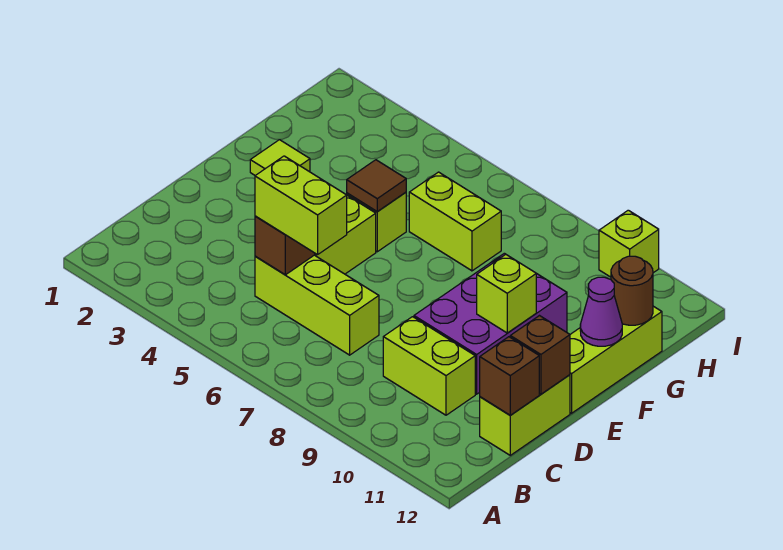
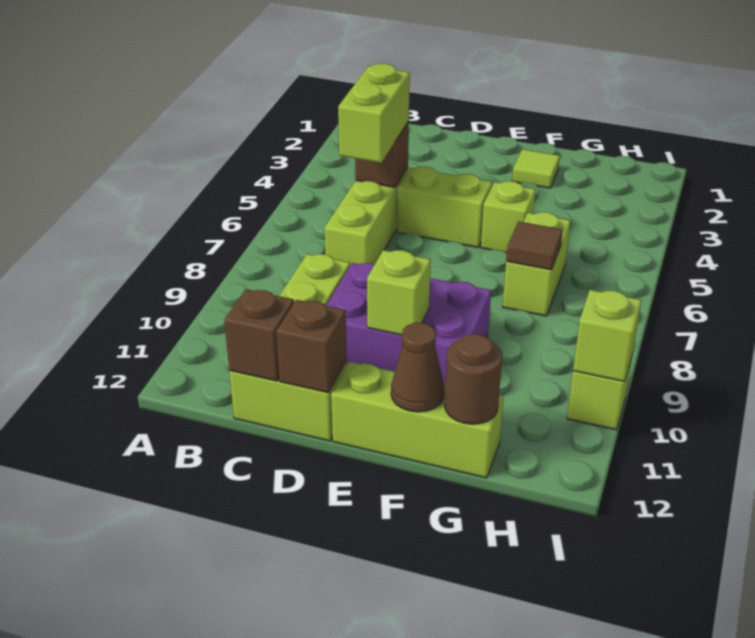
brown 1x1 tile [347,160,406,212] -> brown 1x1 tile moved to [506,221,563,270]
purple 1x1 cone [580,277,622,346] -> brown 1x1 cone [391,323,444,412]
none -> lime 1x1 brick [573,290,641,382]

